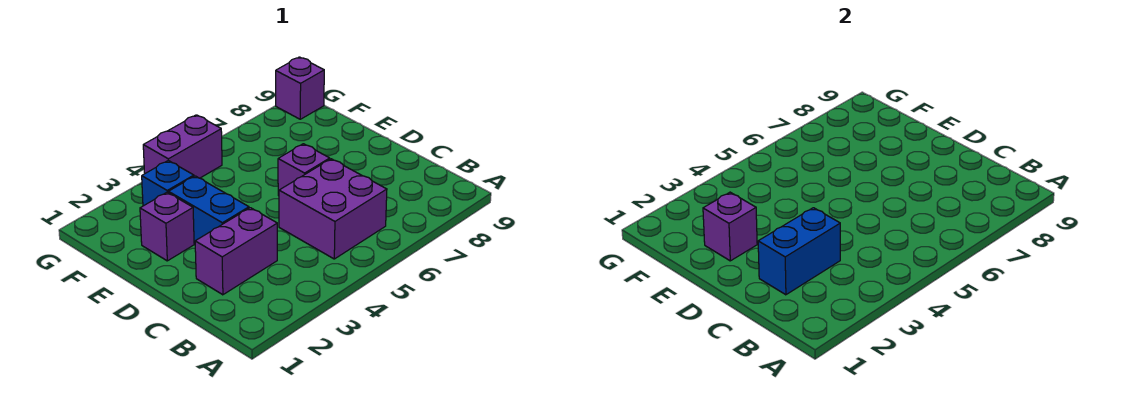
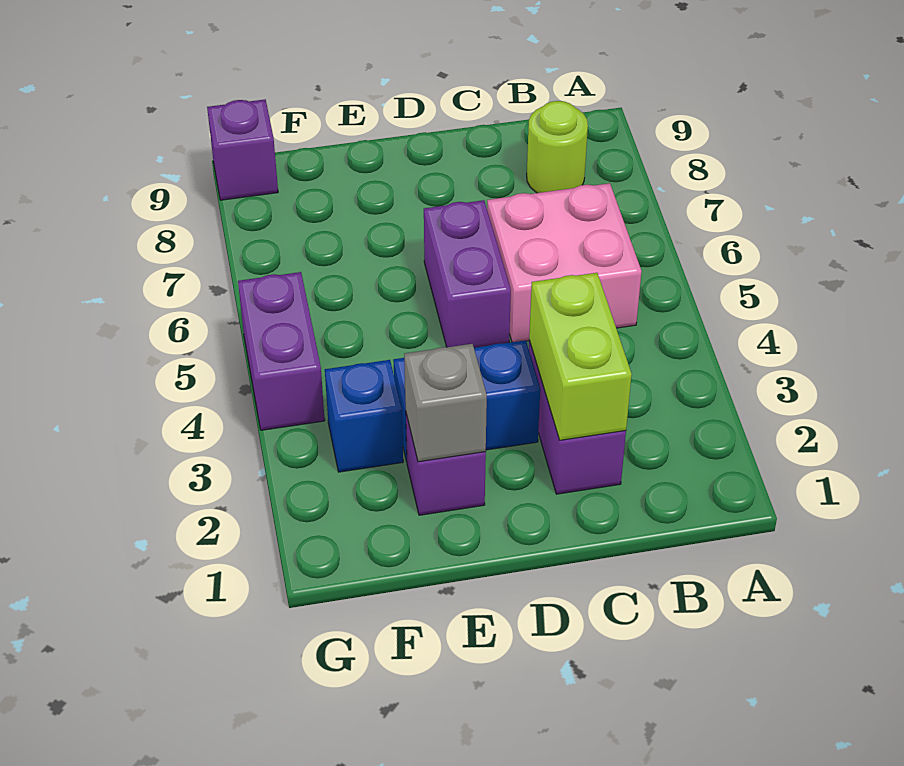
purple 2x2 brick [279,159,387,259] -> pink 2x2 brick [487,183,642,342]
none -> lime 1x1 round brick [527,101,588,193]
blue 1x2 brick [758,208,840,295] -> lime 1x2 brick [529,273,632,440]
purple 1x1 brick [278,144,330,195] -> purple 1x2 brick [424,200,511,348]
purple 1x1 brick [703,192,757,261] -> grey 1x1 brick [404,344,487,462]

